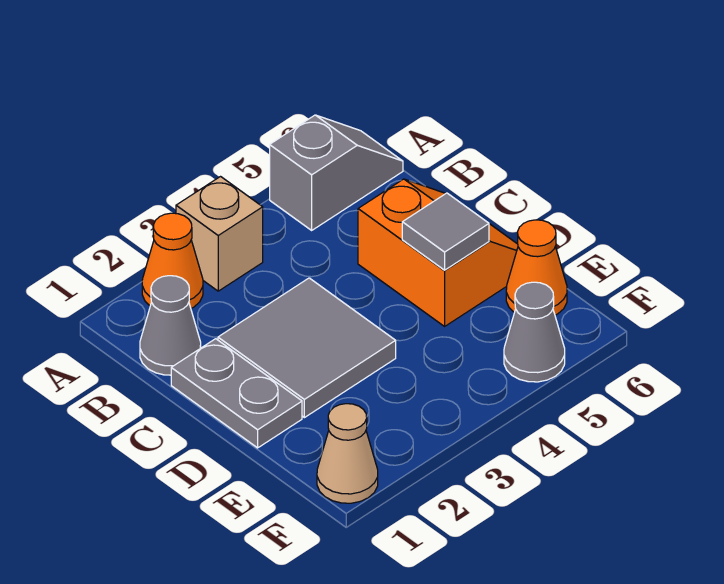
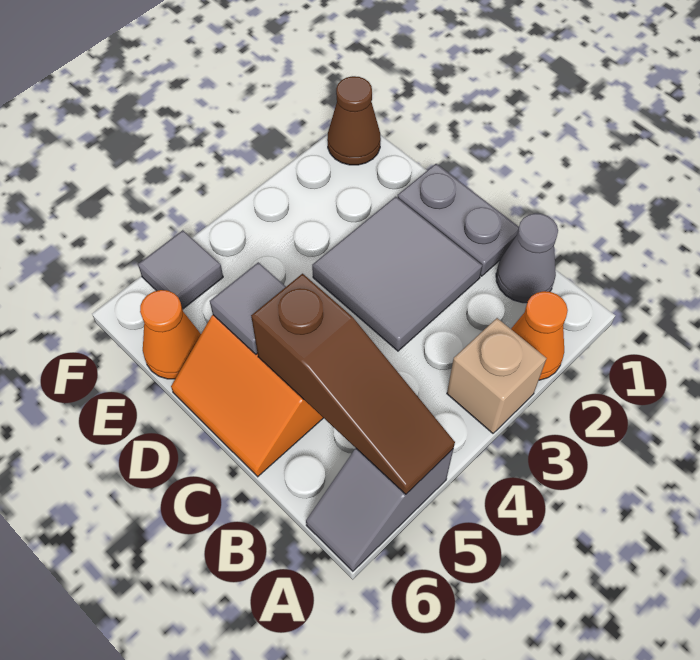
none -> brown 1x3 slope [251,274,455,494]
tan 1x1 cone [317,404,378,503] -> brown 1x1 cone [327,76,381,165]
grey 1x1 cone [504,282,565,382] -> grey 1x1 tile [138,230,223,309]

